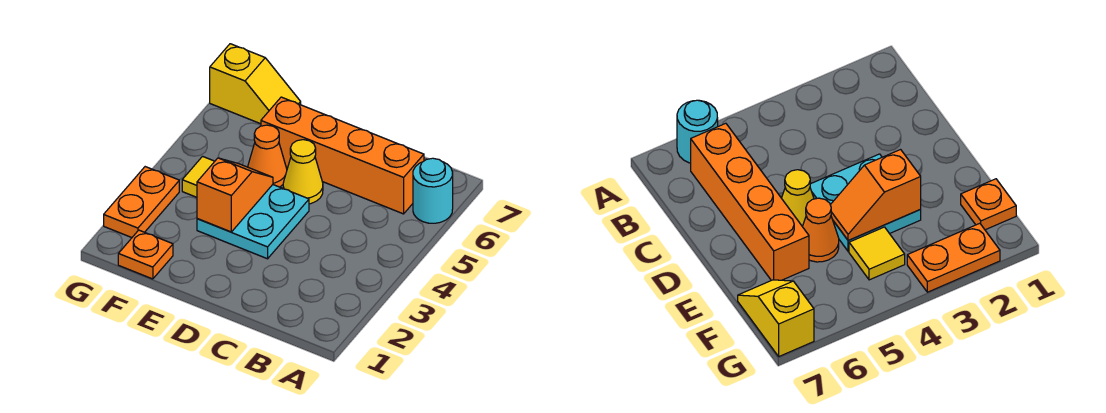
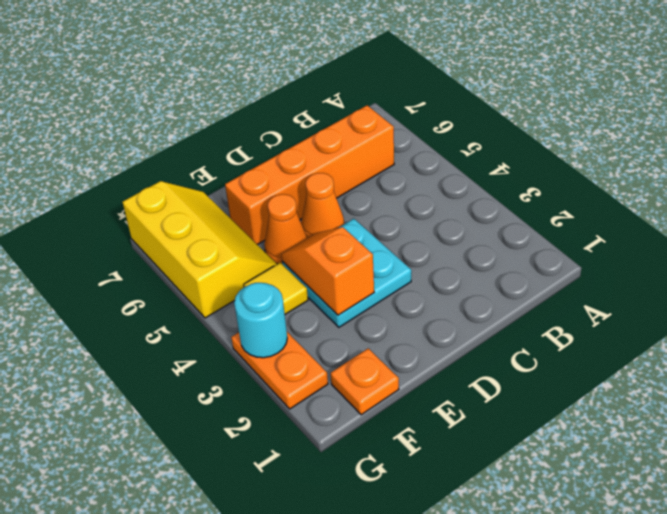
cyan 1x1 round brick [413,158,453,223] -> cyan 1x1 round brick moved to [234,283,287,358]
yellow 1x1 cone [283,140,323,204] -> orange 1x1 cone [301,173,344,238]
yellow 1x2 slope [210,44,301,124] -> yellow 2x3 slope [123,181,277,318]

